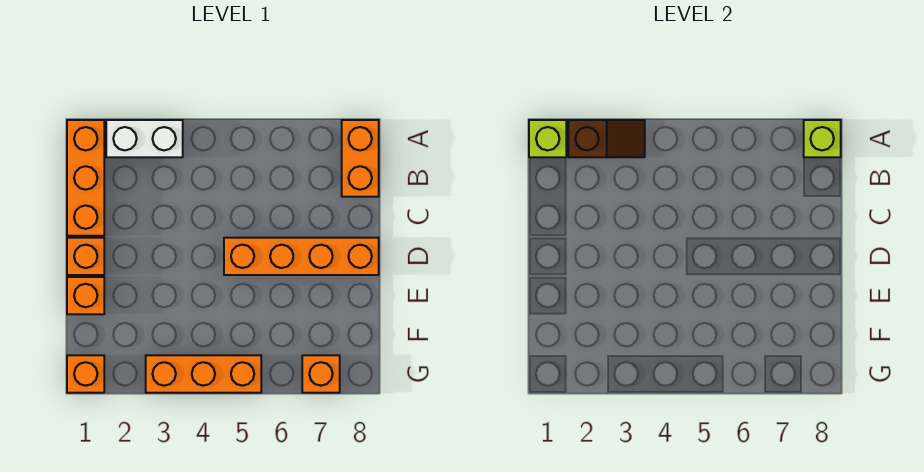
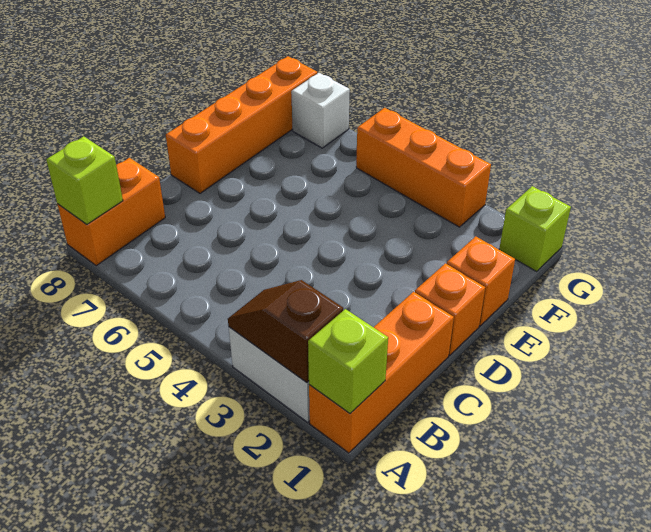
orange 1x4 brick [224,238,379,275] -> orange 1x4 brick turned to [166,56,317,193]
orange 1x1 brick [67,355,104,393] -> lime 1x1 brick [499,186,571,271]
orange 1x1 brick [302,355,340,393] -> white 1x1 brick [291,73,350,148]

